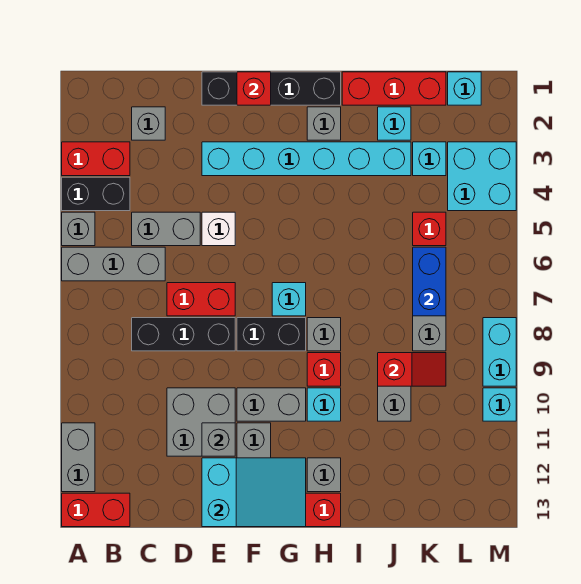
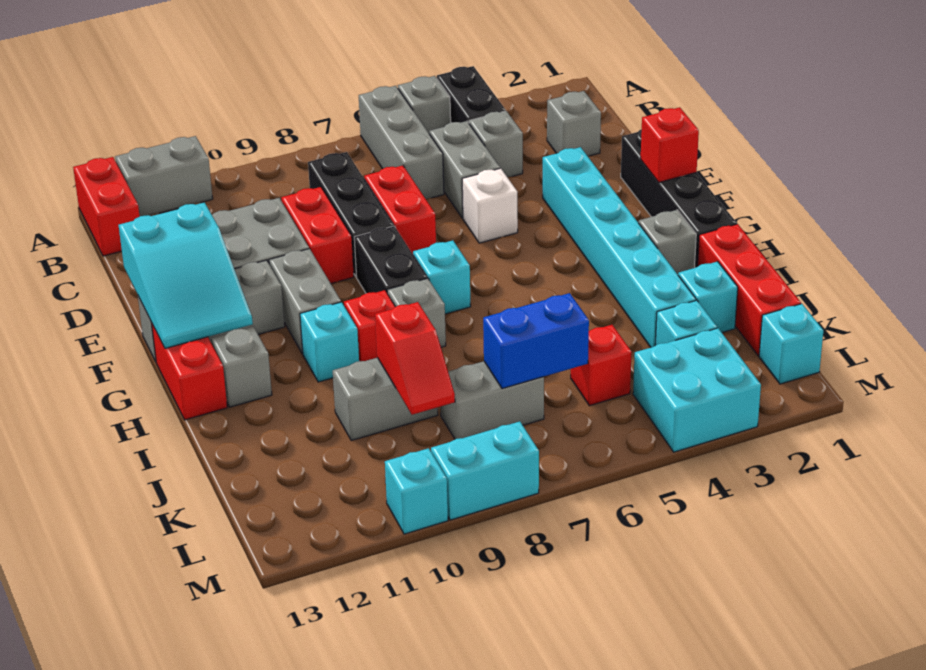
red 1x2 brick [62,142,130,176] -> red 1x2 brick moved to [281,187,354,284]
grey 1x1 brick [202,423,235,456] -> grey 1x1 brick moved to [469,111,523,177]

